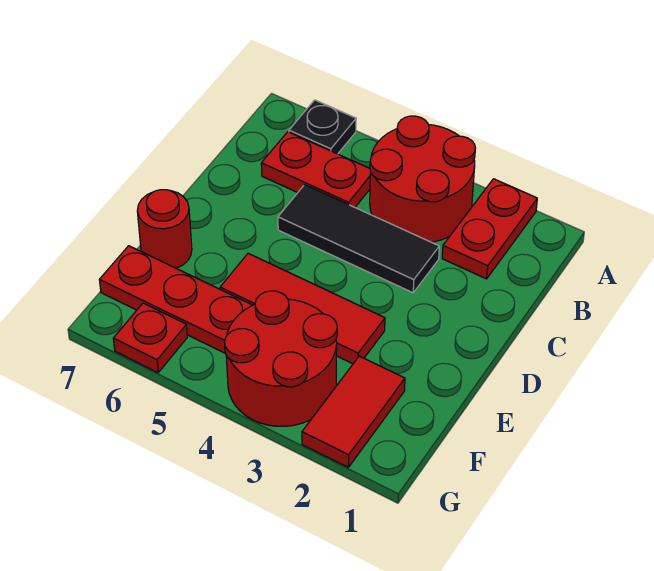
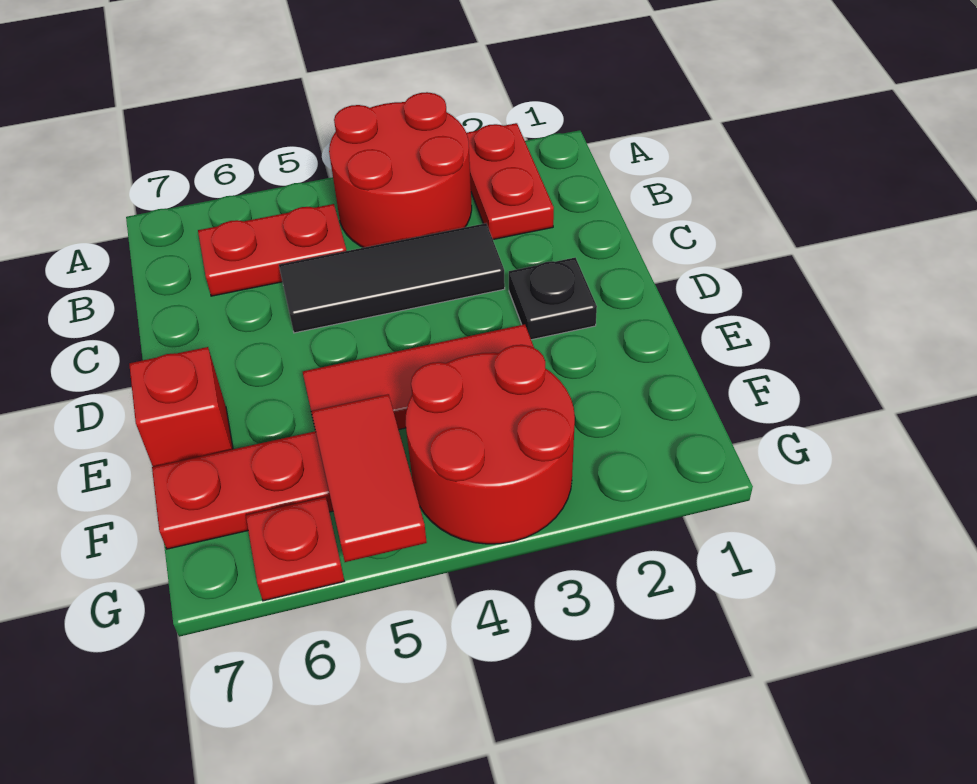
black 1x1 plate [289,100,356,154] -> black 1x1 plate moved to [509,258,597,340]
red 1x1 round brick [137,190,192,268] -> red 1x1 brick [129,347,233,467]
red 1x2 tile [302,356,405,467] -> red 1x2 tile moved to [311,394,427,562]

